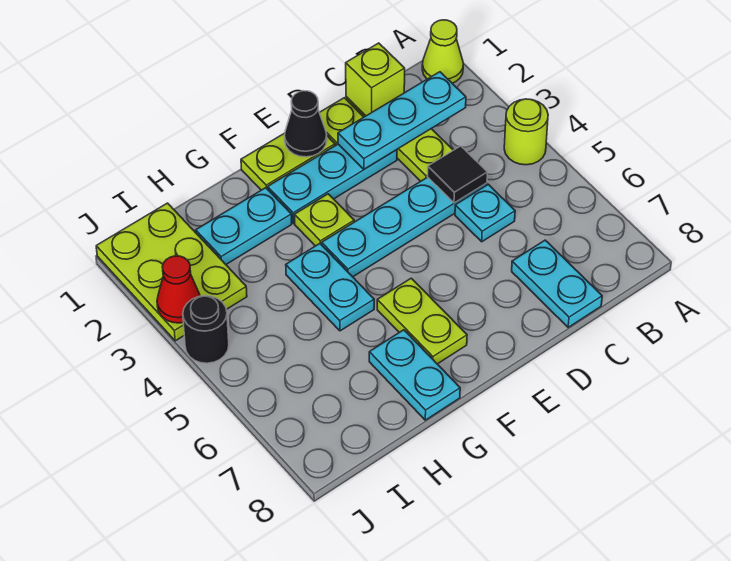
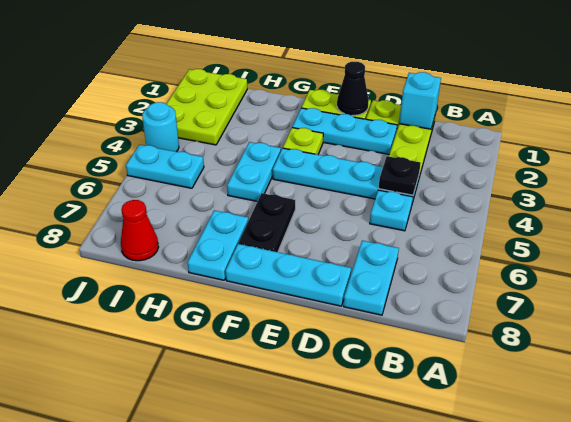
lime 1x1 cone [422,20,463,83] -> none
lime 1x1 round brick [504,99,548,165] -> none
cyan 1x3 plate [338,72,466,169] -> cyan 1x3 plate moved to [226,244,351,306]
lime 1x1 brick [346,43,405,116] -> cyan 1x1 brick [399,72,441,129]
black 1x1 tile [428,146,487,203] -> black 1x1 plate [379,156,421,195]
lime 1x2 plate [377,278,467,364] -> black 1x2 plate [239,193,295,252]
cyan 1x2 plate [196,188,292,264] -> cyan 1x2 plate moved to [126,145,204,188]
red 1x1 cone [157,256,200,323] -> red 1x1 cone moved to [121,200,159,261]
black 1x1 round brick [183,296,229,363] -> cyan 1x1 round brick [142,102,179,152]

